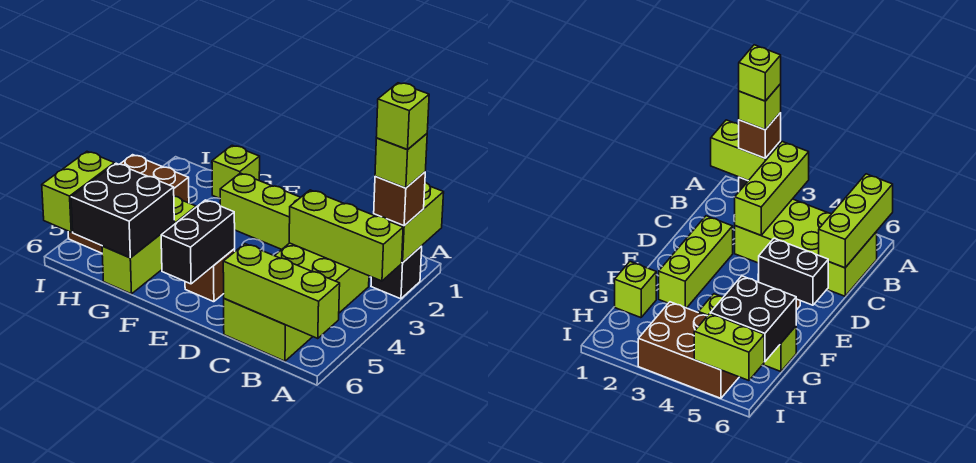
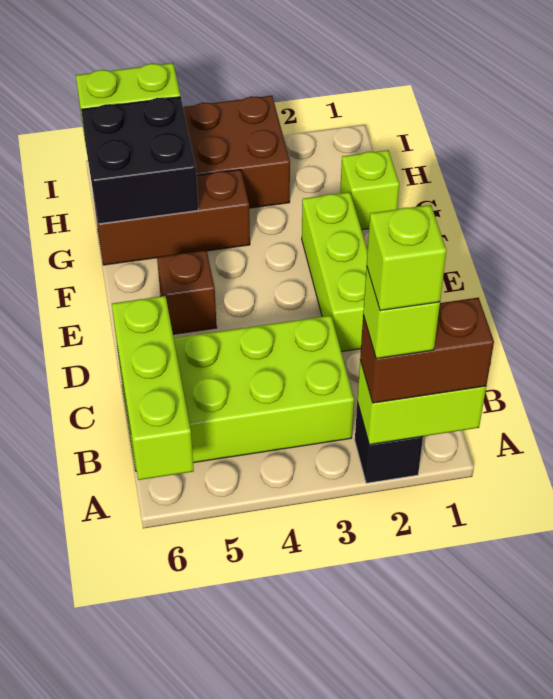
brown 1x1 brick [374,172,425,226] -> brown 1x2 brick [360,298,494,403]
lime 1x3 brick [289,190,403,281] -> none
black 1x2 brick [161,200,235,284] -> none
lime 1x3 brick [102,196,196,294] -> brown 1x3 brick [94,170,250,265]

